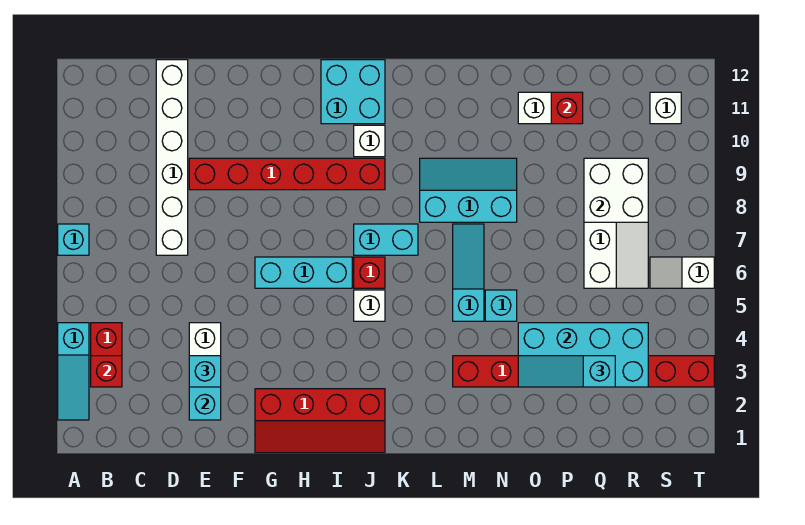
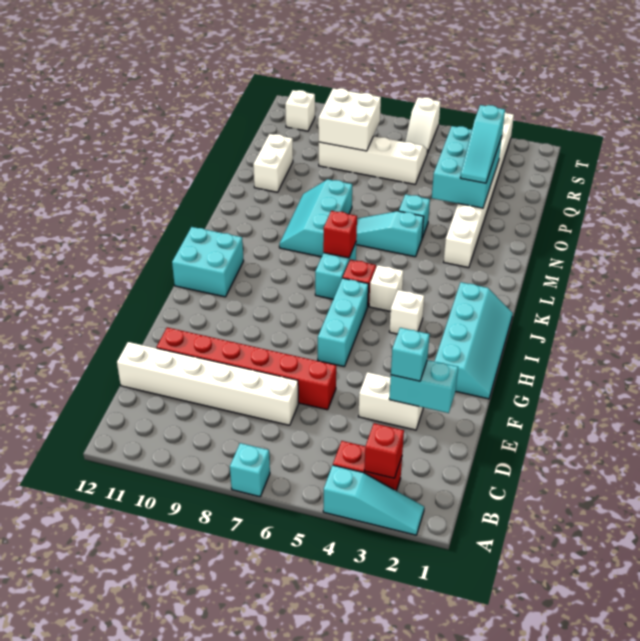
red 1x6 brick [189,158,385,190] -> red 1x6 brick turned to [156,327,336,410]
red 2x4 slope [255,389,385,453] -> cyan 2x4 slope [435,282,513,399]
white 1x1 brick [354,125,385,157] -> white 1x1 brick moved to [389,290,424,334]
red 1x8 brick [453,356,714,387] -> white 1x8 brick [444,112,514,268]
cyan 2x4 brick [518,323,648,387] -> cyan 2x3 brick [432,126,502,208]
red 1x1 brick [551,92,583,124] -> red 1x1 brick moved to [323,211,357,258]

